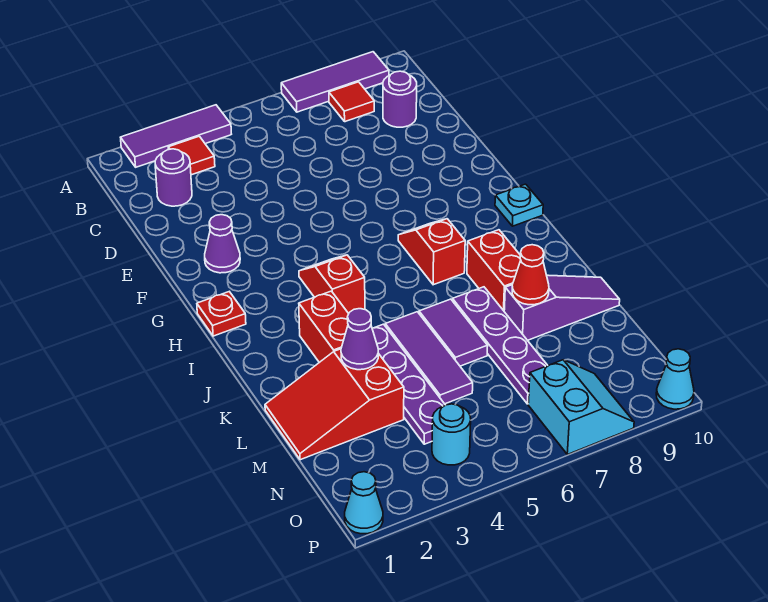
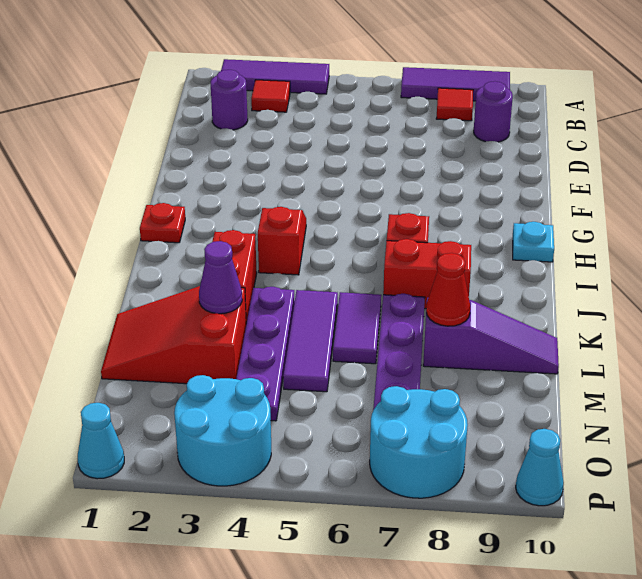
purple 1x1 cone [205,215,240,273] -> none
red 1x2 brick [467,230,521,311] -> red 1x2 brick turned to [383,239,471,309]
cyan 1x1 round brick [432,404,471,465] -> cyan 2x2 round brick [174,375,271,486]
cyan 2x2 slope [528,360,634,454] -> cyan 2x2 round brick [370,386,468,498]

